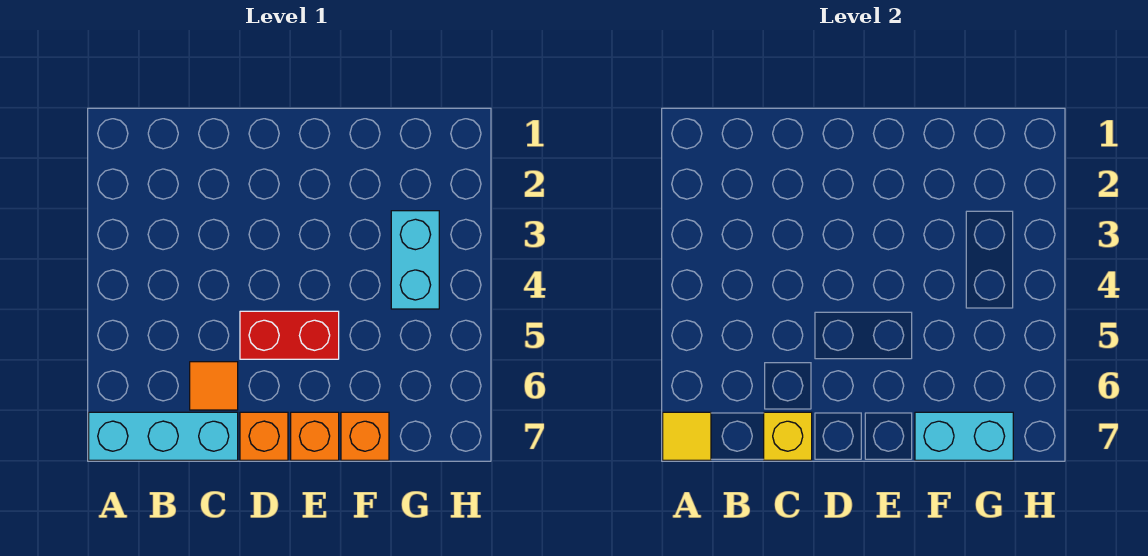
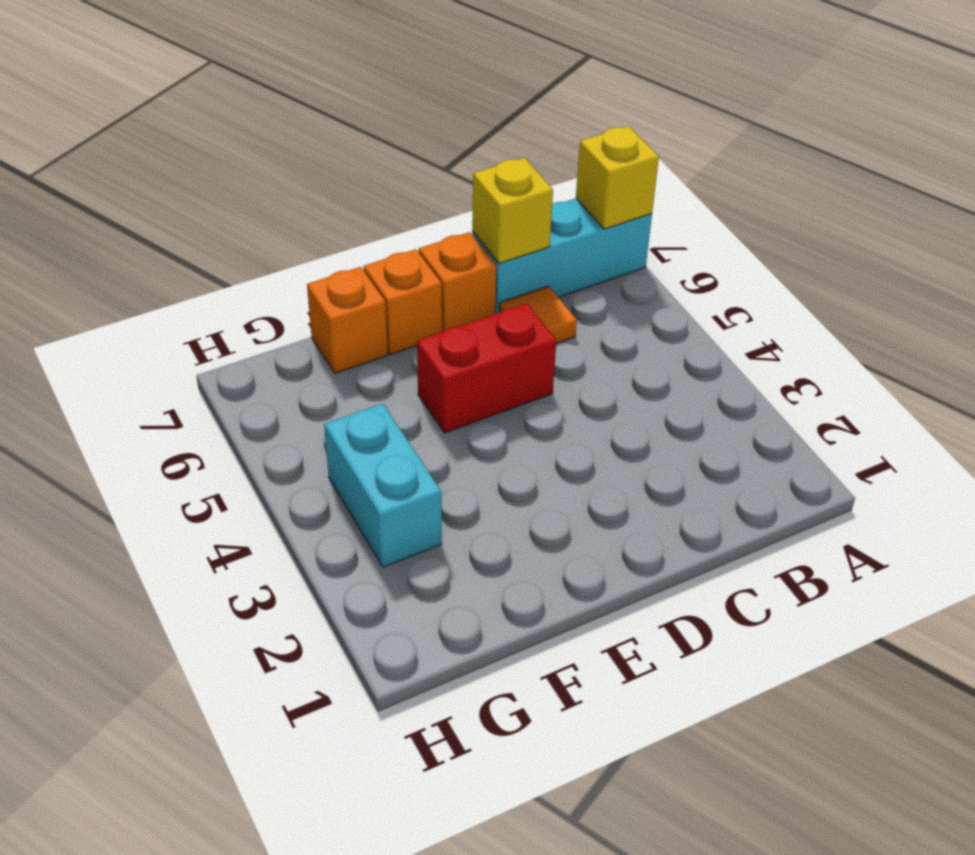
yellow 1x1 tile [663,412,711,460] -> yellow 1x1 brick [576,126,659,229]
cyan 1x2 brick [915,412,1013,460] -> none

